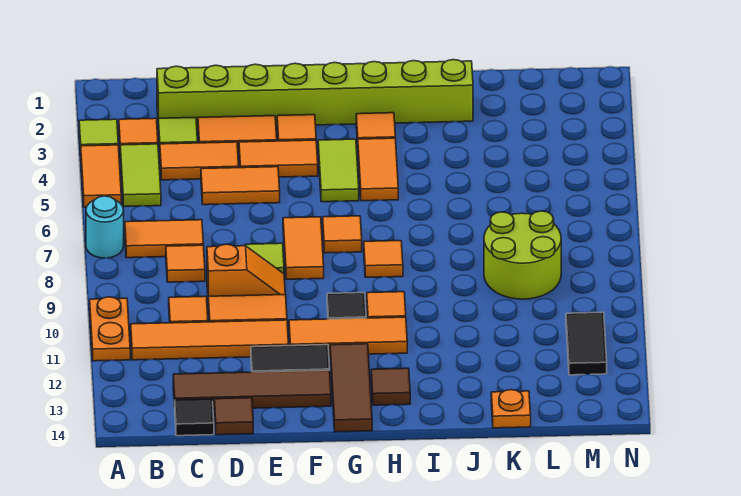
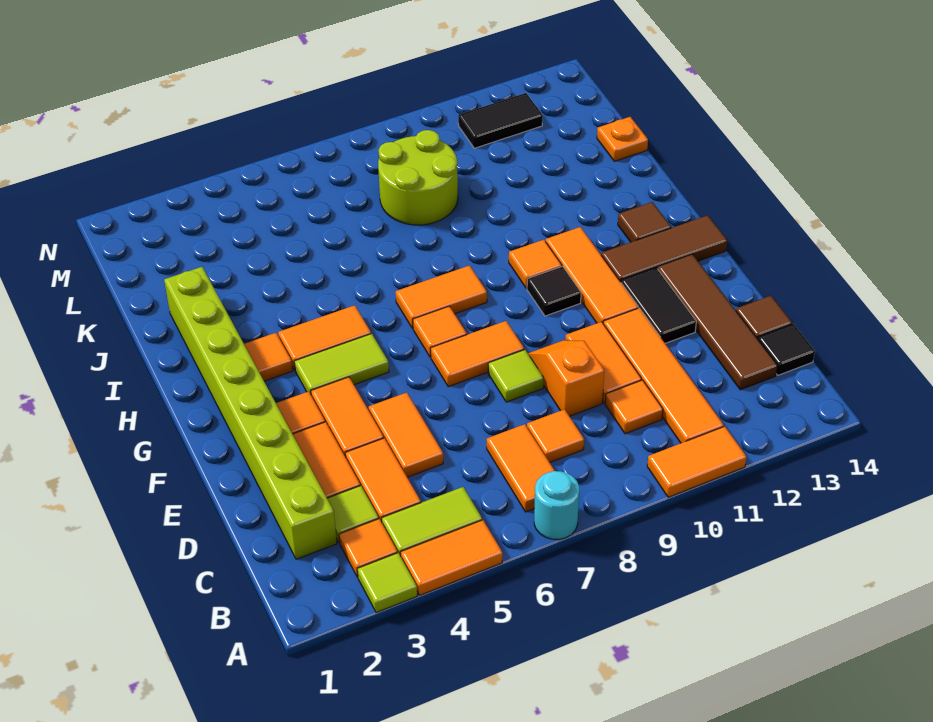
orange 1x2 plate [90,297,130,361] -> orange 1x2 tile [647,427,747,497]
orange 1x1 tile [364,241,403,277] -> orange 1x2 tile [396,266,487,329]

